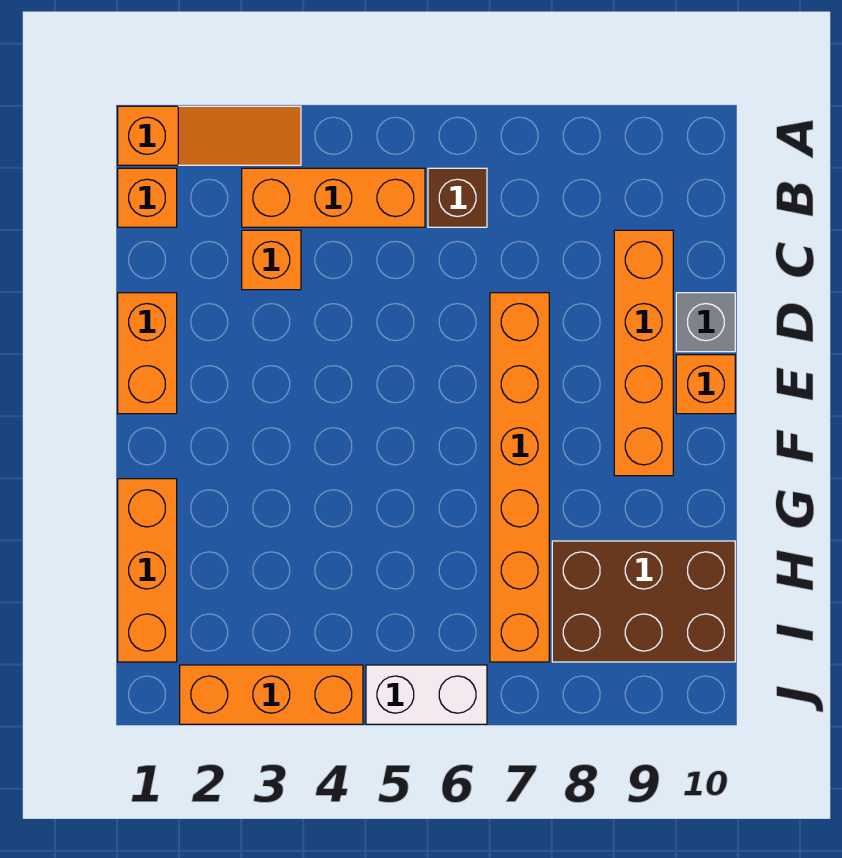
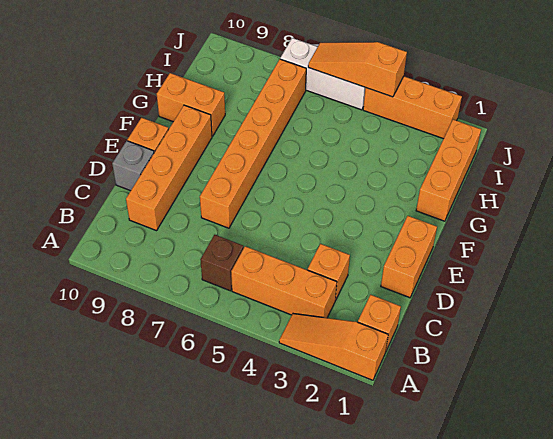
none -> orange 1x2 brick [157,73,225,136]
brown 2x3 brick [552,541,735,662] -> none
none -> orange 1x3 slope [308,42,407,97]
white 1x2 brick [366,665,487,724] -> white 1x3 brick [280,38,365,110]

